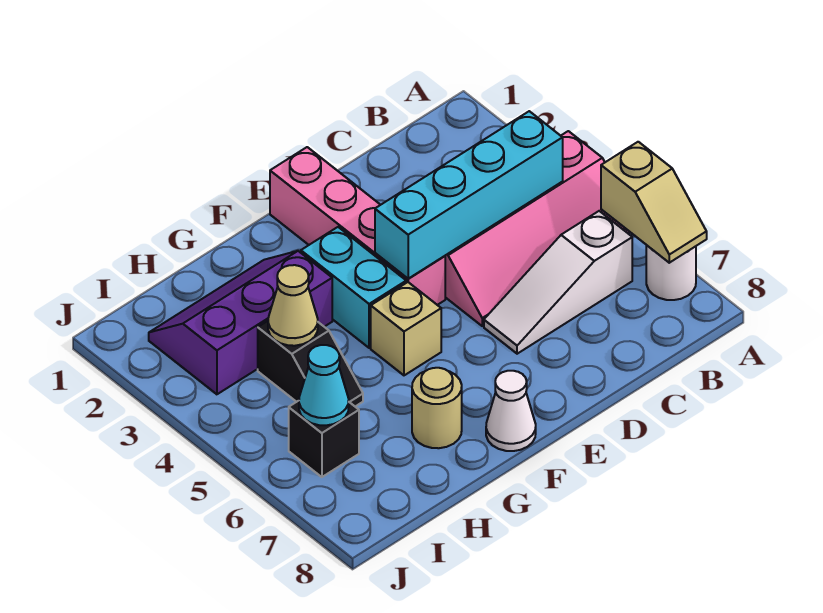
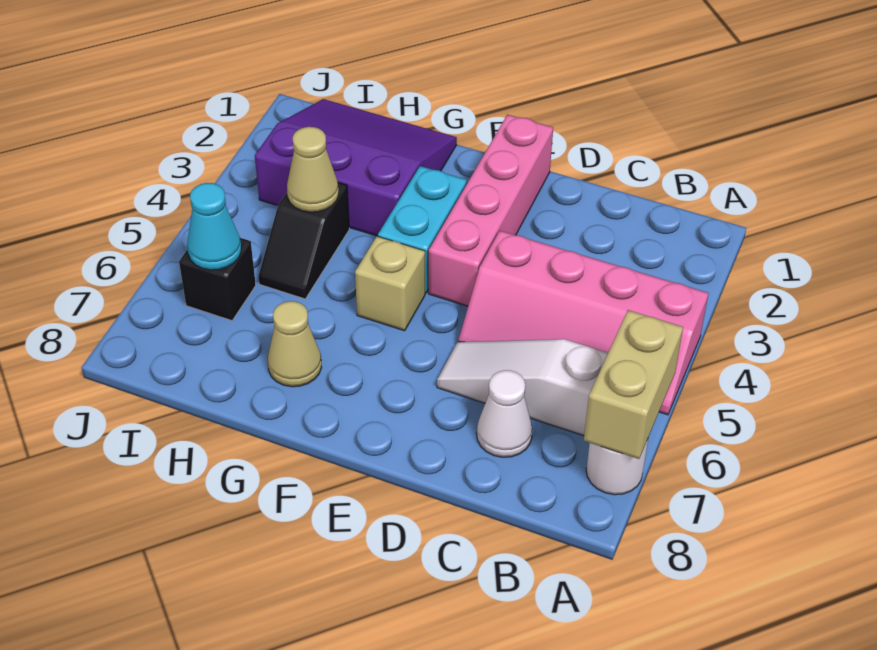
tan 1x2 slope [601,142,707,263] -> tan 1x2 brick [584,310,683,459]
cyan 1x4 brick [375,111,563,279] -> none
white 1x1 cone [486,371,536,451] -> white 1x1 cone moved to [477,370,532,457]
purple 2x3 slope [149,251,332,394] -> purple 3x3 slope [255,99,457,236]
tan 1x1 round brick [412,368,462,448] -> tan 1x1 cone [268,301,322,387]

